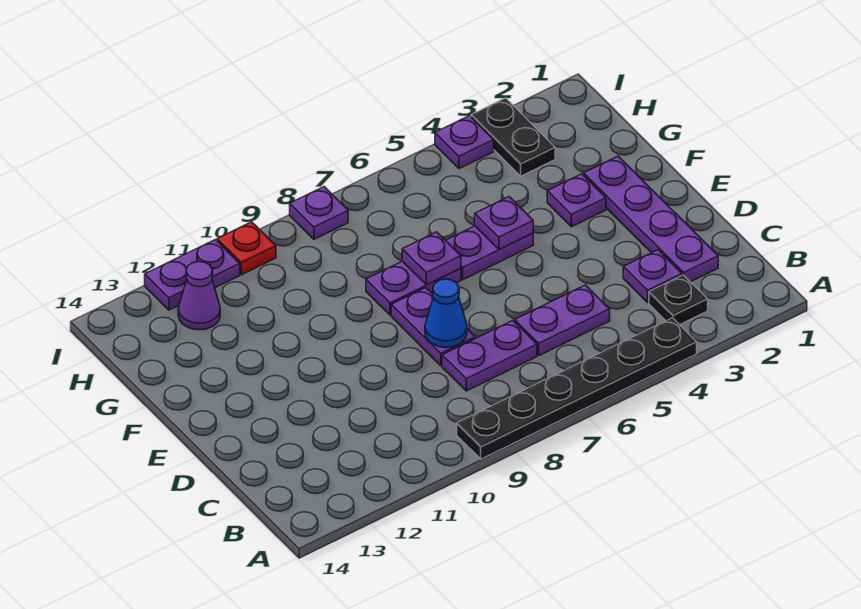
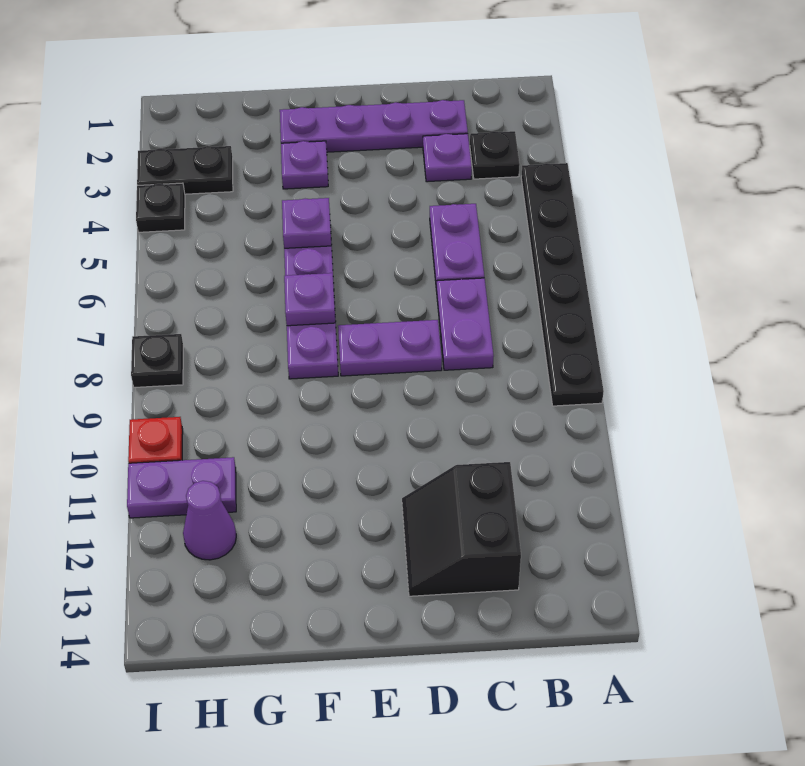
none -> black 2x2 slope [402,462,521,596]
blue 1x1 cone [425,279,467,347] -> none
purple 1x1 plate [435,116,494,169] -> black 1x1 plate [136,183,185,232]
purple 1x1 plate [290,187,348,239] -> black 1x1 plate [131,334,183,388]
purple 1x2 plate [145,240,240,310] -> purple 1x2 plate turned to [127,457,236,518]

